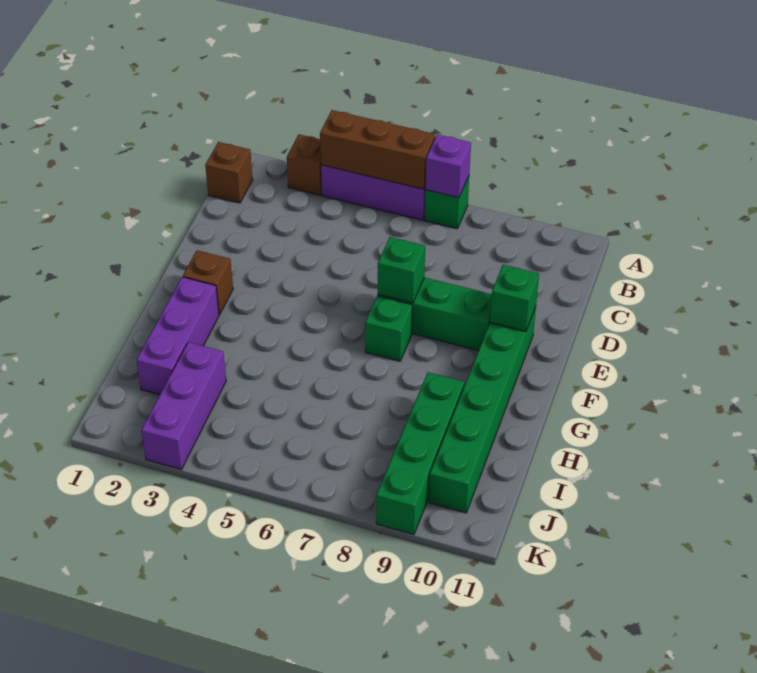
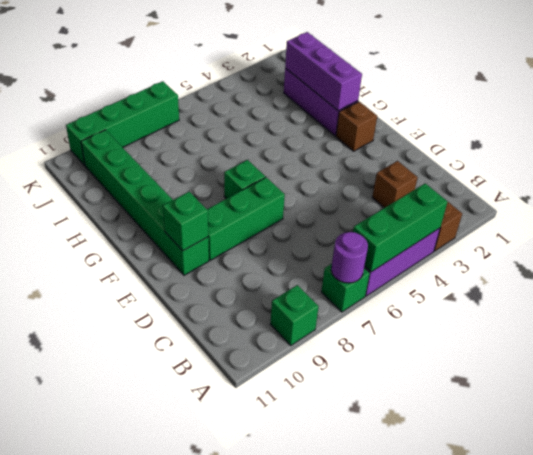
brown 1x3 brick [320,110,435,189] -> green 1x3 brick [353,183,448,272]
purple 1x1 brick [425,135,471,198] -> purple 1x1 round brick [331,232,368,283]
brown 1x1 brick [205,142,253,203] -> brown 1x1 brick moved to [372,161,418,208]
green 1x1 brick [378,237,425,303] -> green 1x1 brick moved to [270,285,319,345]
green 1x4 brick [376,372,464,534] -> green 1x4 brick turned to [66,81,179,165]
purple 1x3 brick [141,342,226,469] -> purple 1x3 brick moved to [285,32,362,111]

